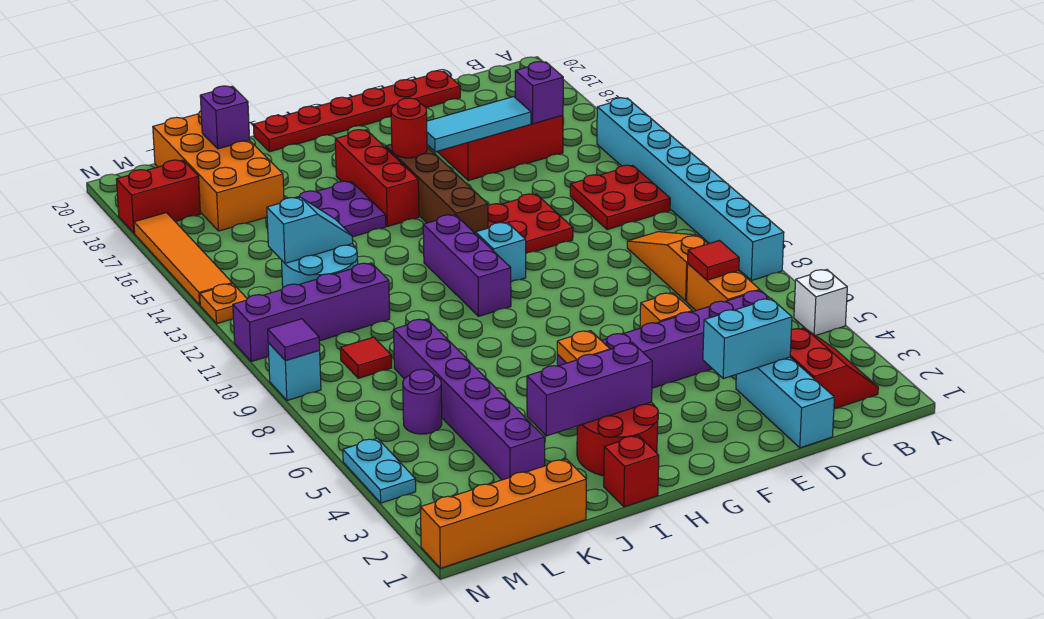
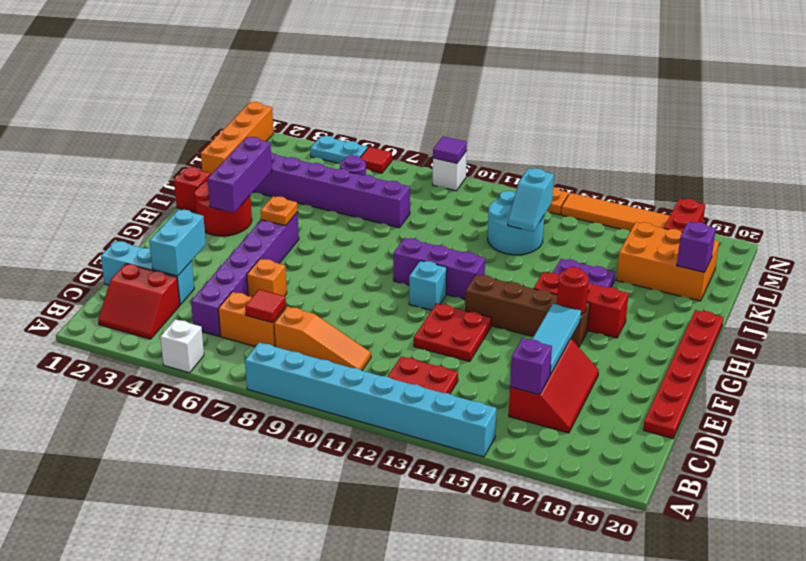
purple 1x4 brick [233,263,390,361] -> none
orange 2x4 brick [153,111,284,231] -> orange 2x3 brick [616,222,719,301]
red 1x1 tile [340,337,392,378] -> red 1x1 tile moved to [360,147,392,173]
cyan 1x1 brick [268,343,321,400] -> white 1x1 brick [433,151,467,191]

